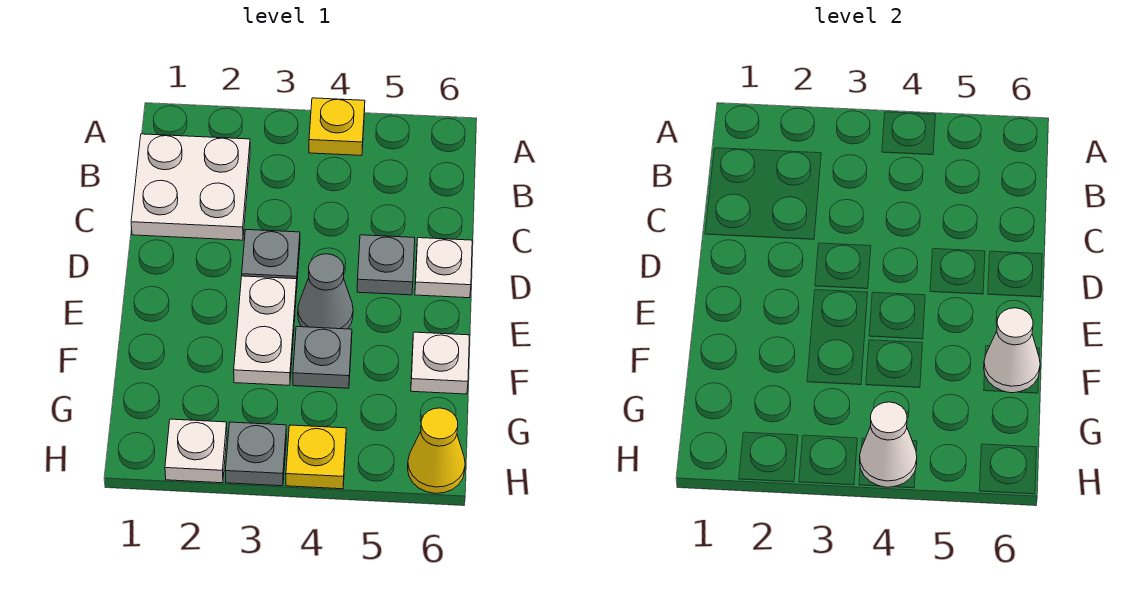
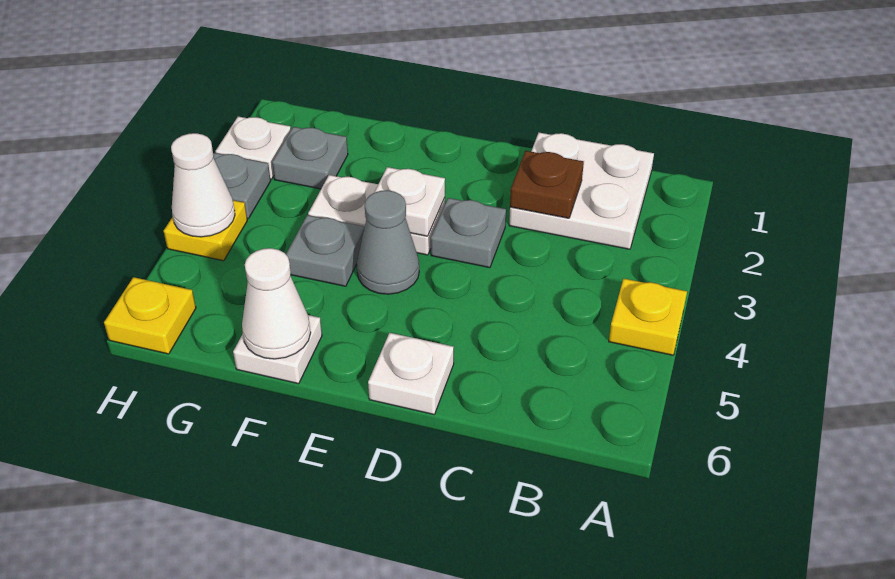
none -> brown 1x1 plate [510,151,584,218]
grey 1x1 plate [357,235,415,295] -> grey 1x1 plate moved to [272,127,348,189]
none -> white 1x1 plate [374,167,445,236]
yellow 1x1 cone [408,408,465,493] -> yellow 1x1 plate [104,277,196,354]

